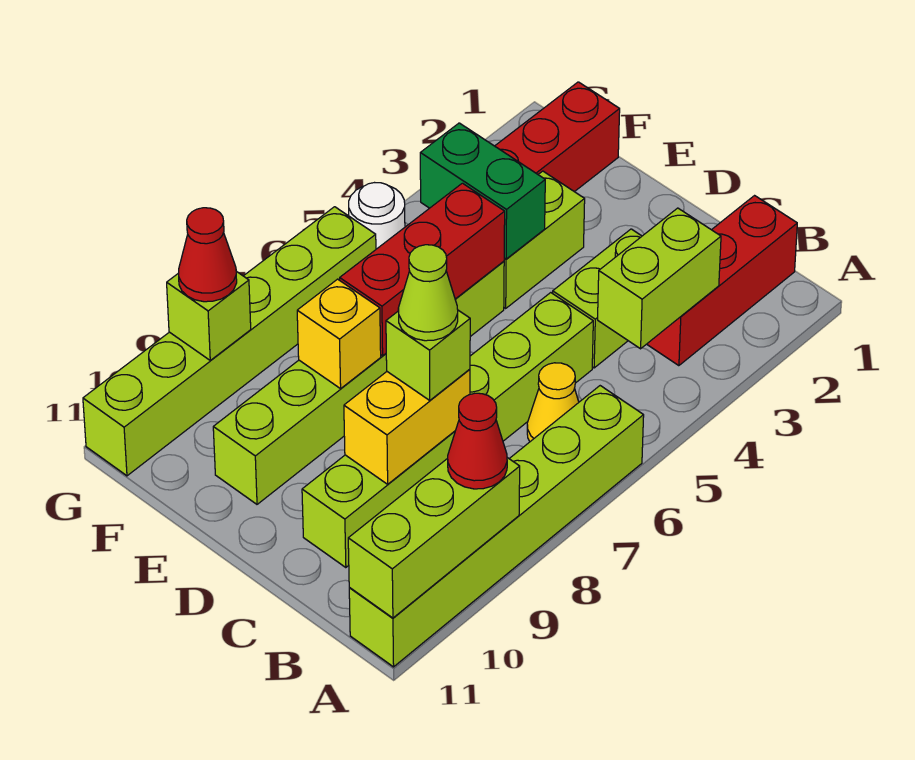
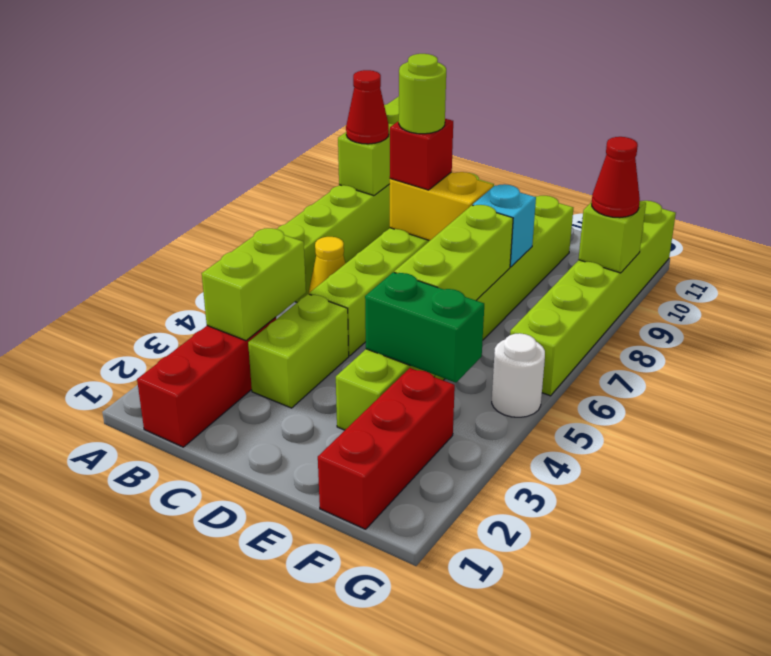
yellow 1x2 brick [344,369,470,484] -> yellow 1x2 brick turned to [390,172,493,241]
lime 1x1 brick [386,310,470,400] -> red 1x1 brick [390,119,453,190]
lime 1x1 cone [398,245,458,341] -> lime 1x1 round brick [399,54,446,134]
red 1x3 brick [340,183,505,356] -> lime 1x3 brick [394,205,513,301]
yellow 1x1 brick [297,279,381,389] -> cyan 1x1 brick [473,184,536,267]

